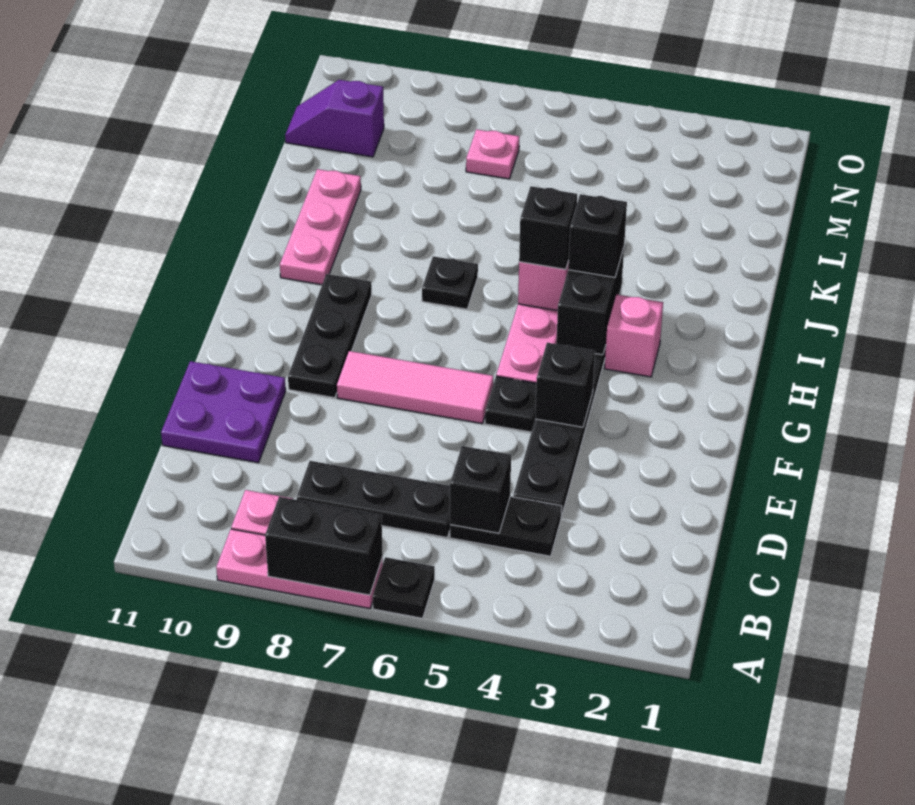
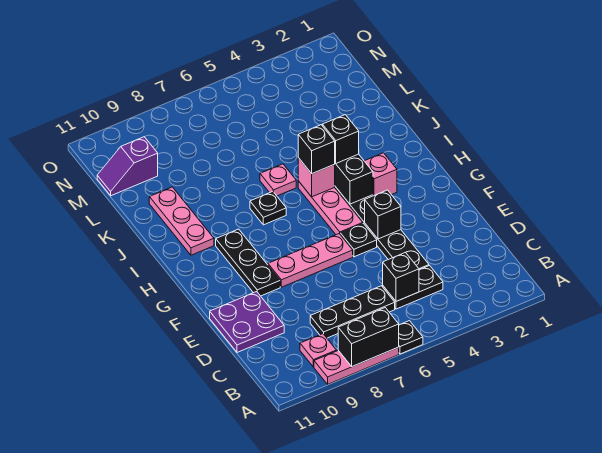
pink 1x3 tile [337,351,493,423] -> pink 1x3 plate [268,234,353,287]
pink 1x1 plate [466,129,519,179] -> pink 1x1 plate moved to [260,164,296,196]

